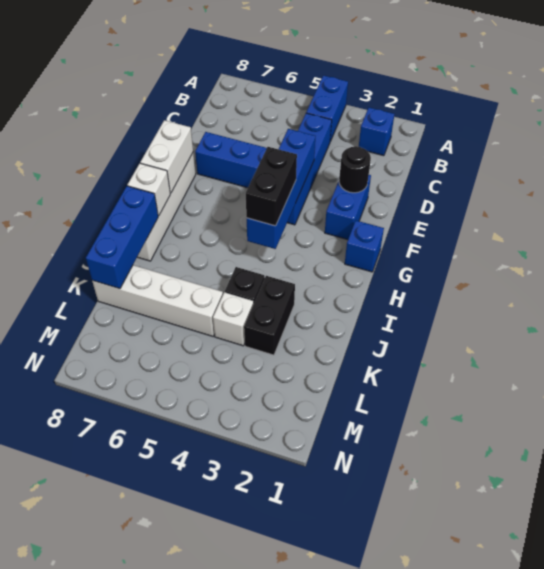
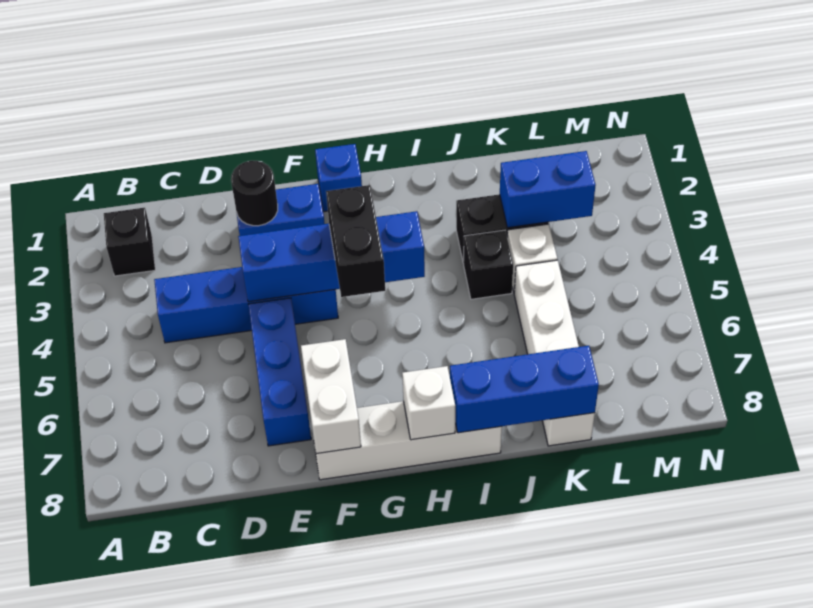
blue 1x2 brick [306,75,348,141] -> blue 1x2 brick moved to [500,151,596,228]
blue 1x1 brick [359,108,394,156] -> black 1x1 brick [104,208,155,276]
white 1x2 brick [140,120,193,193] -> white 1x2 brick turned to [301,339,361,454]
black 1x2 brick [246,147,297,226] -> black 1x2 brick turned to [326,185,385,297]

